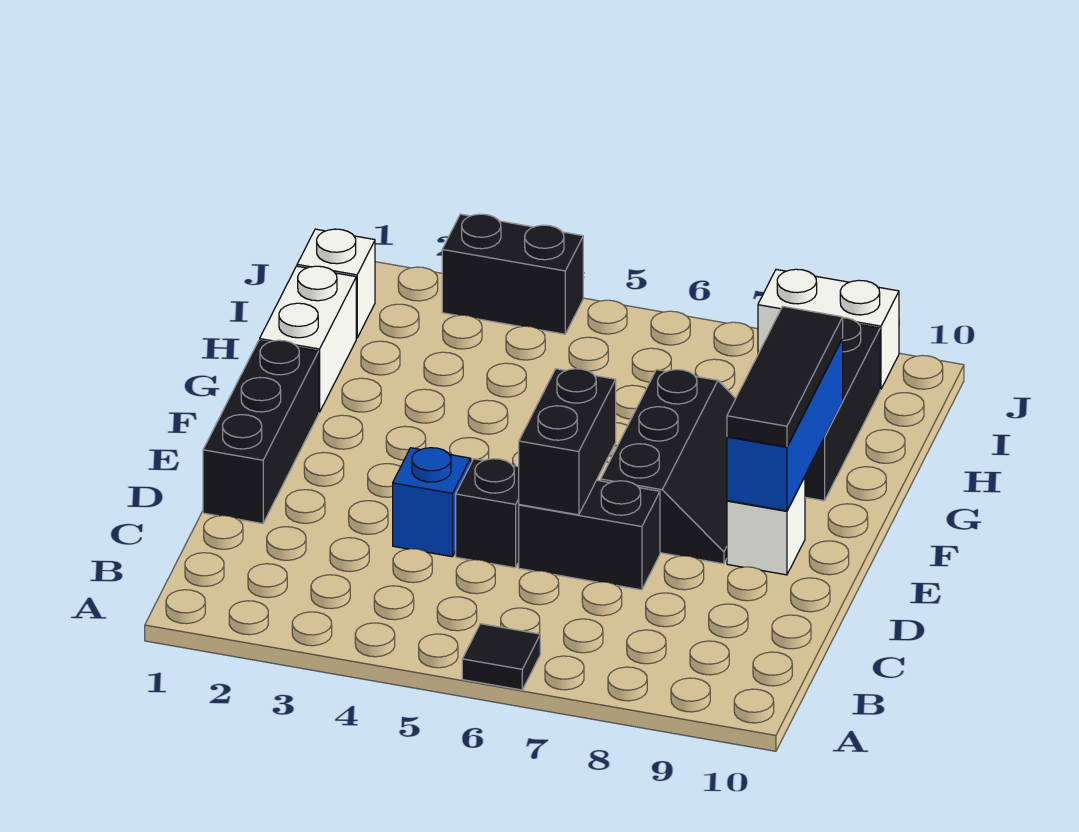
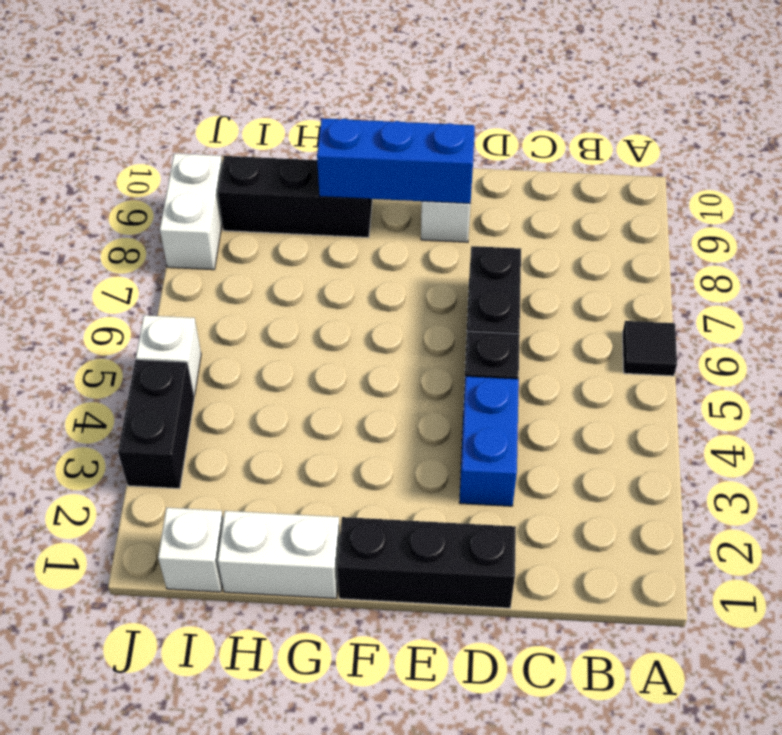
blue 1x1 brick [393,448,471,557] -> blue 1x2 brick [459,376,519,506]
black 1x2 brick [519,369,616,515] -> none
black 2x3 slope [601,370,736,564] -> none
black 1x3 tile [727,307,843,447] -> none
none -> white 1x1 brick [136,315,201,396]

